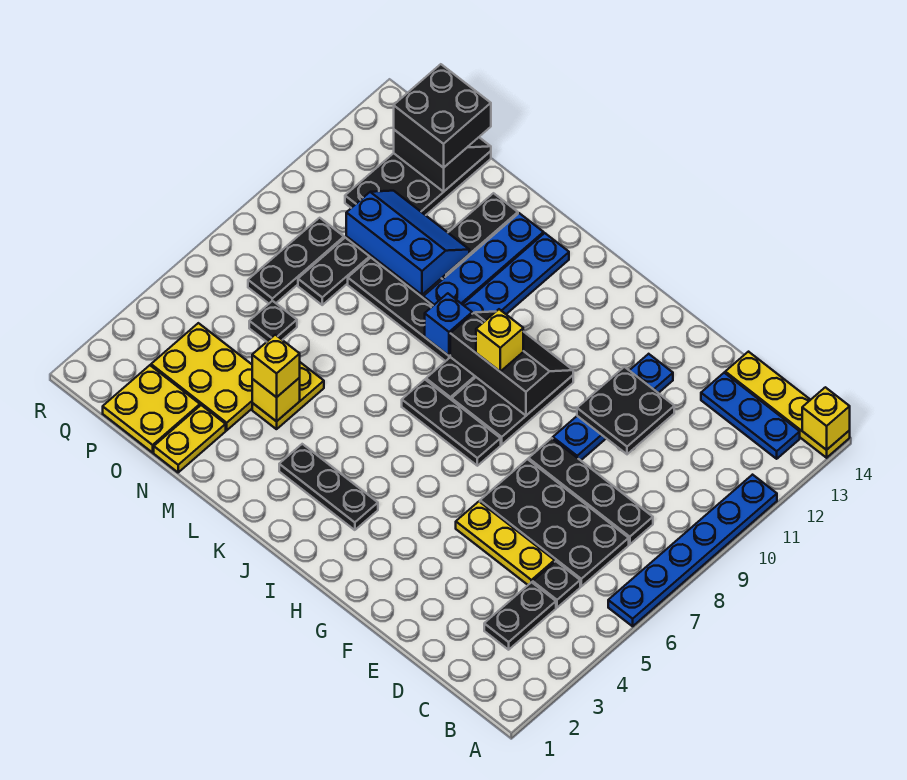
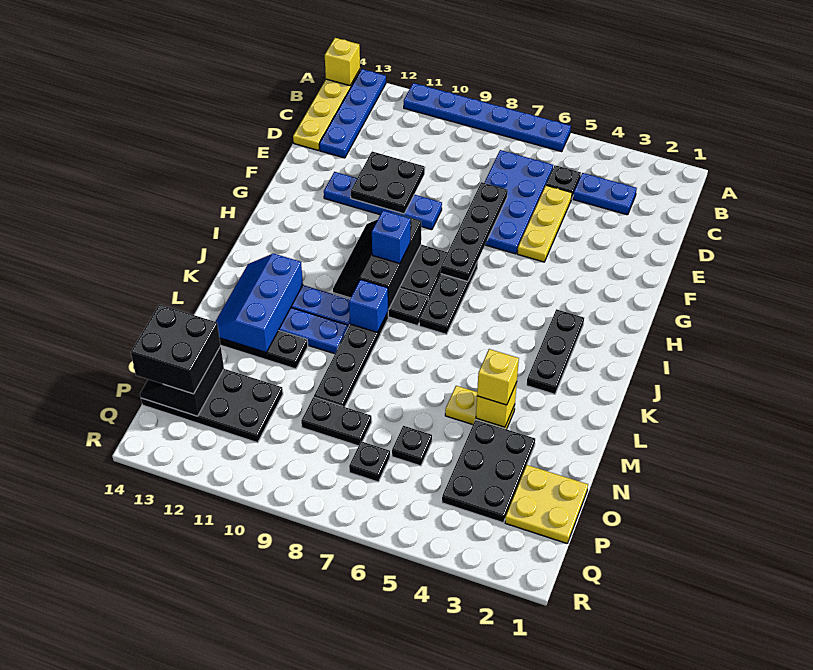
blue 1x3 plate [701,373,800,459] -> blue 1x4 plate [319,69,386,158]
black 1x2 plate [484,582,556,650] -> blue 1x2 plate [573,173,637,215]
black 2x4 plate [480,459,629,586] -> blue 2x4 plate [484,150,553,254]
black 1x4 plate [529,438,653,544] -> black 1x4 plate moved to [441,182,508,282]
yellow 1x1 brick [476,309,523,371] -> blue 1x1 brick [372,211,410,264]
blue 2x3 slope [346,191,469,295] -> blue 2x3 slope moved to [215,253,303,352]
yellow 1x2 plate [154,405,226,472] -> none
yellow 2x3 plate [151,323,252,430] -> black 2x3 plate [442,420,535,523]
black 1x3 plate [248,218,344,303] -> black 1x1 plate [349,441,390,482]

